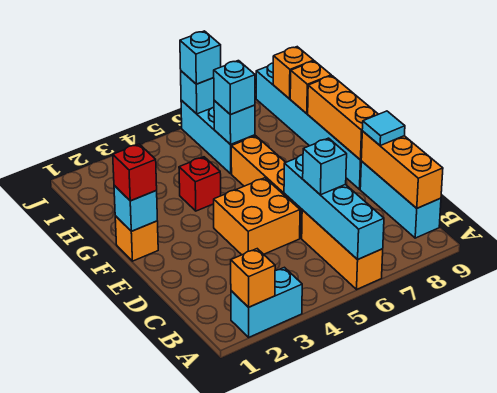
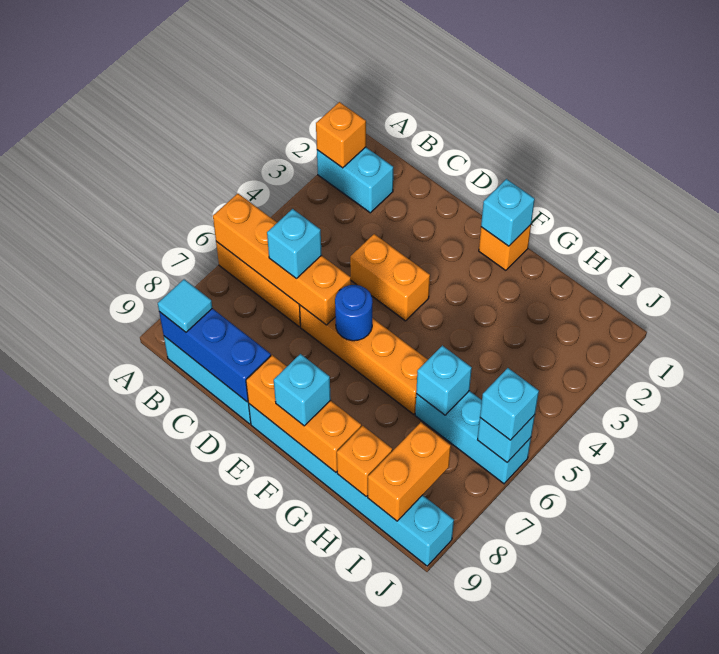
cyan 1x2 brick [231,267,302,337] -> cyan 1x2 brick turned to [317,147,393,213]
cyan 1x4 brick [284,155,384,260] -> orange 1x4 brick [213,193,351,325]
orange 1x3 brick [361,131,443,208] -> blue 1x3 brick [159,308,271,402]
orange 2x2 brick [214,178,300,255] -> orange 1x2 brick [350,234,430,321]
cyan 1x1 tile [362,111,405,145] -> cyan 1x1 tile moved to [158,279,212,332]
none -> blue 1x1 round brick [335,285,373,341]
red 1x1 brick [113,144,157,201] -> none
red 1x1 brick [179,157,221,211] -> none
cyan 1x1 brick [214,61,255,115] -> cyan 1x1 brick moved to [274,354,331,426]
orange 1x1 brick [273,47,314,99] -> orange 1x2 brick [368,422,451,521]

